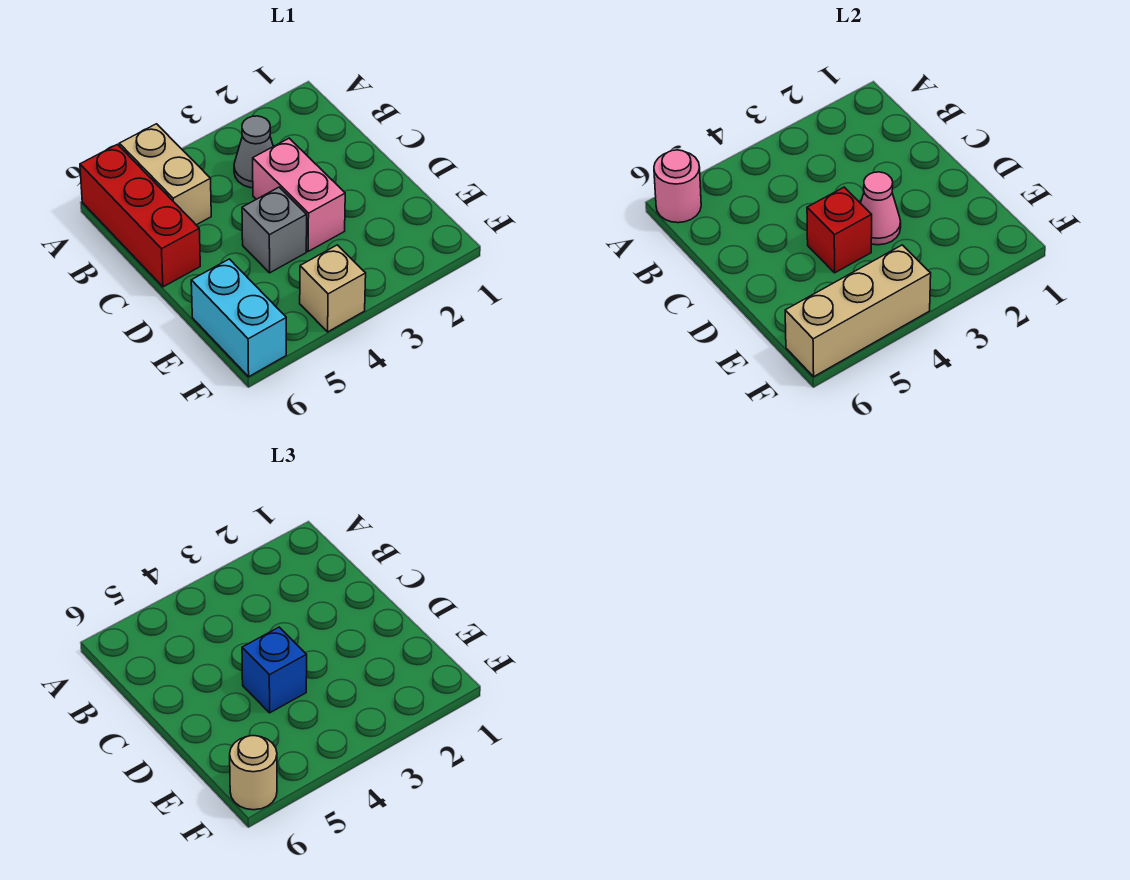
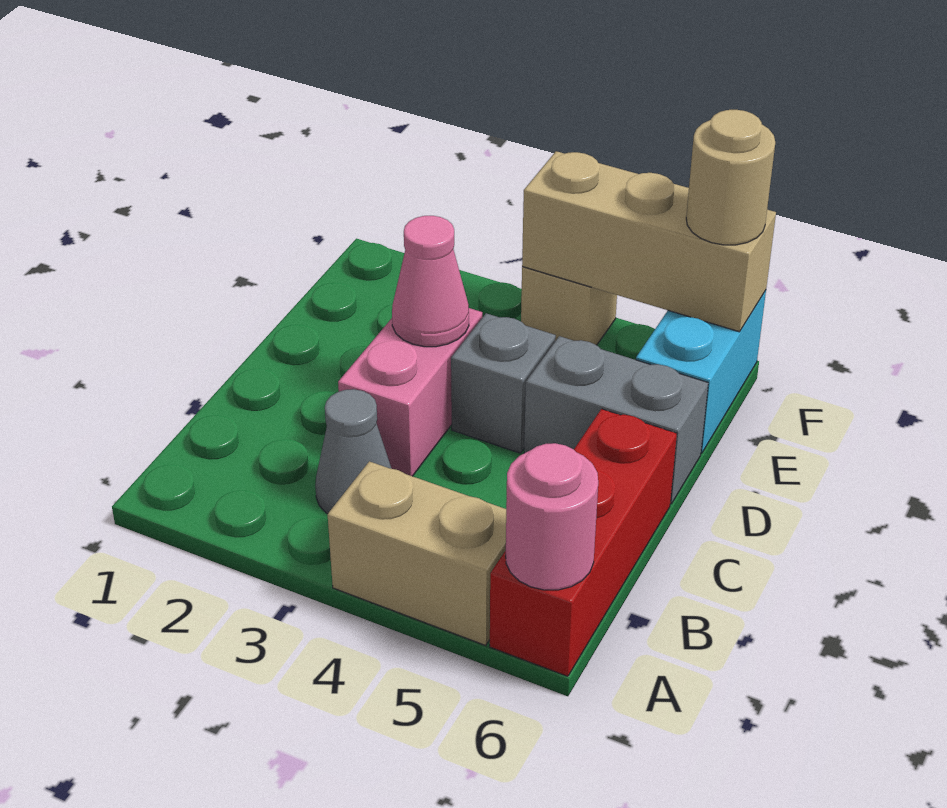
tan 1x2 brick [119,124,211,225] -> tan 1x2 brick turned to [328,461,506,645]
red 1x1 brick [807,187,872,273] -> none
blue 1x1 brick [242,627,307,713] -> none
none -> grey 1x2 brick [524,336,708,504]

